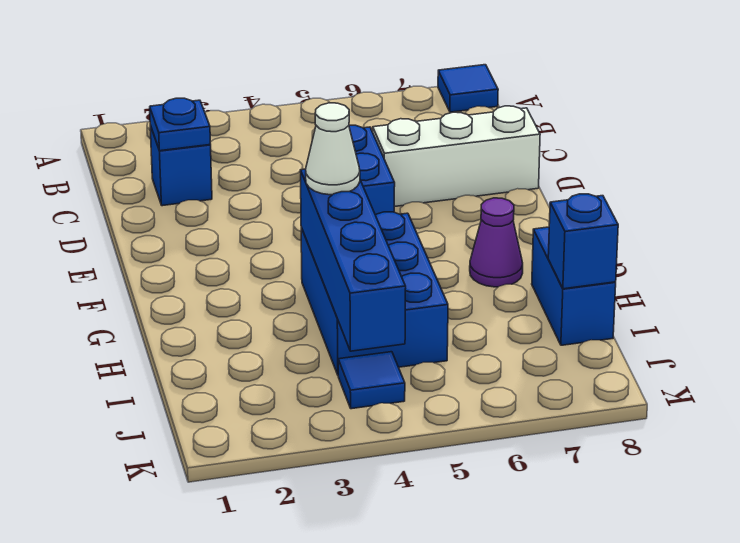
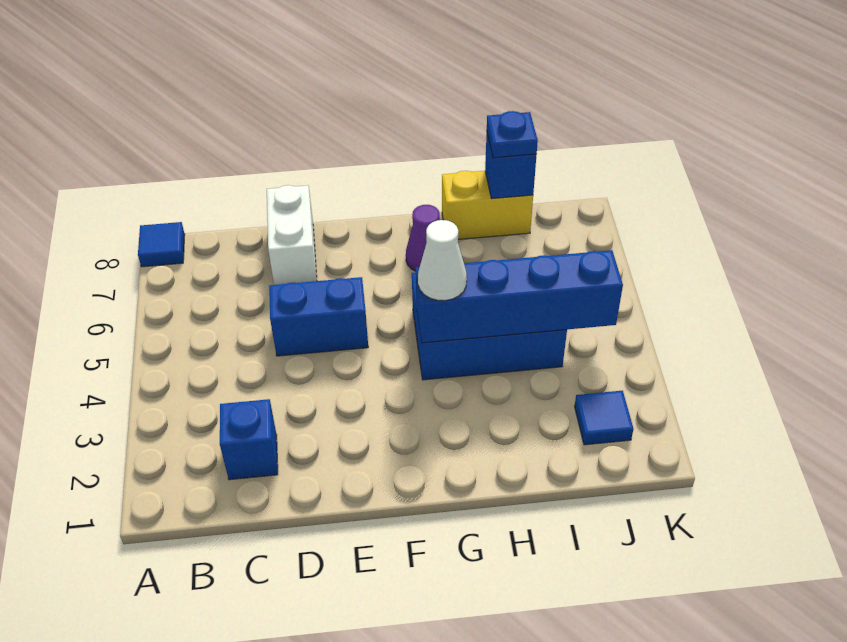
blue 1x1 plate [150,98,211,151] -> blue 1x1 plate moved to [487,111,538,158]
white 1x3 brick [373,106,540,207] -> white 1x2 brick [267,185,317,285]
blue 1x2 brick [532,227,616,345] -> yellow 1x2 brick [442,171,533,239]
blue 1x1 tile [338,352,405,409] -> blue 1x1 tile moved to [575,391,633,445]

